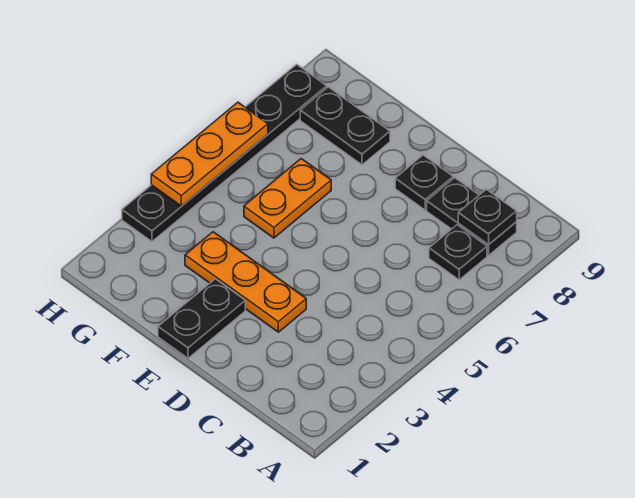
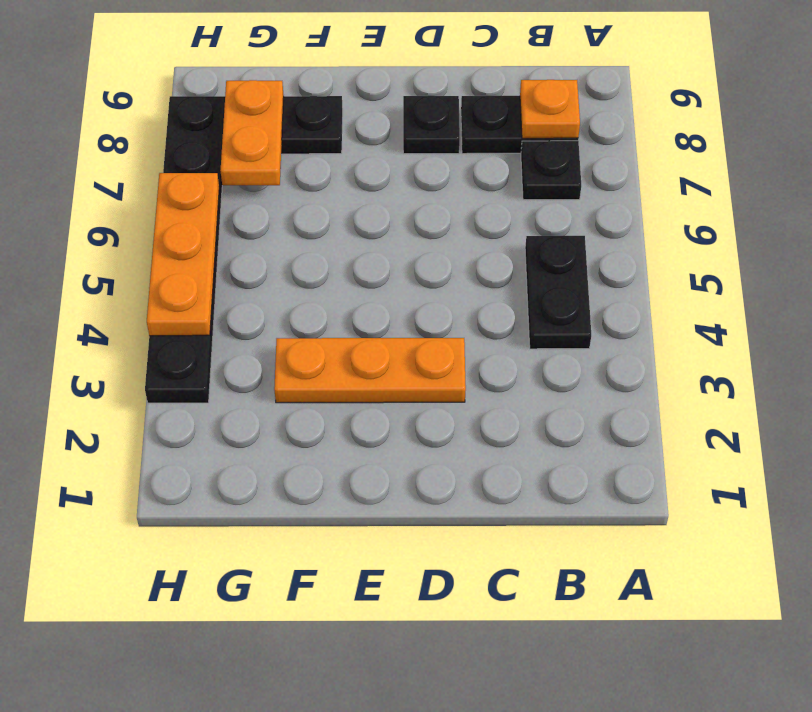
black 1x1 plate [458,189,517,245] -> orange 1x1 plate [520,80,580,138]
black 1x2 plate [158,279,245,358] -> black 1x2 plate moved to [525,236,591,349]
orange 1x2 plate [244,159,331,238] -> orange 1x2 plate moved to [221,80,284,185]

